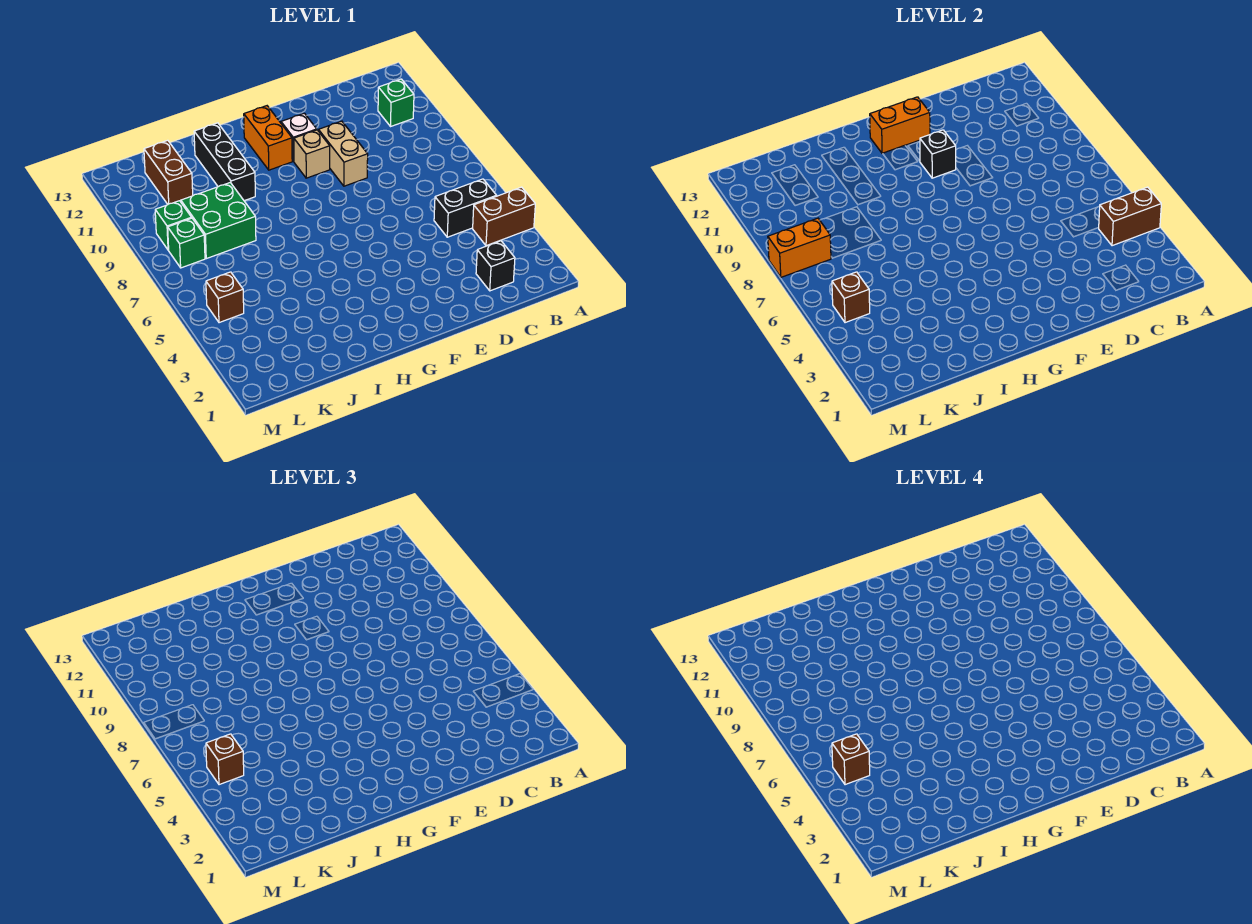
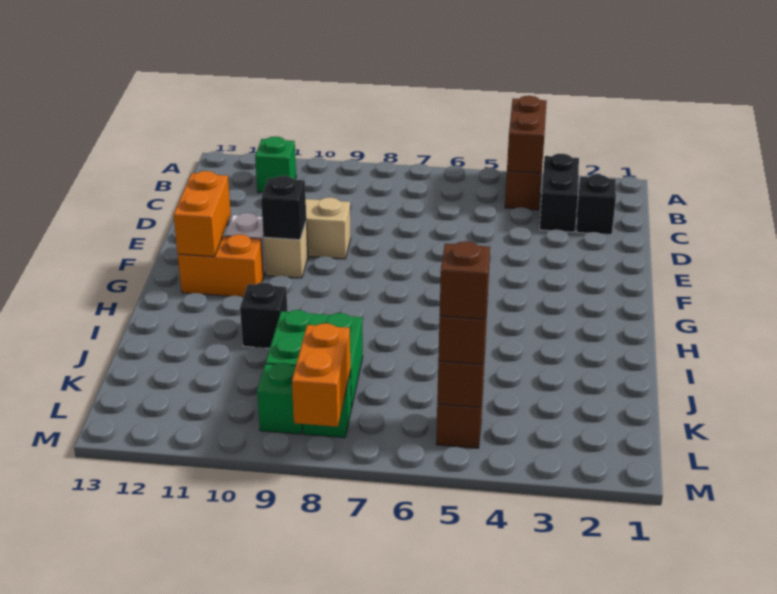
black 1x2 brick [434,179,497,237] -> black 1x2 brick moved to [540,154,579,232]
black 1x3 brick [194,123,255,201] -> black 1x1 brick [240,283,288,348]
brown 1x2 brick [144,140,193,204] -> none

